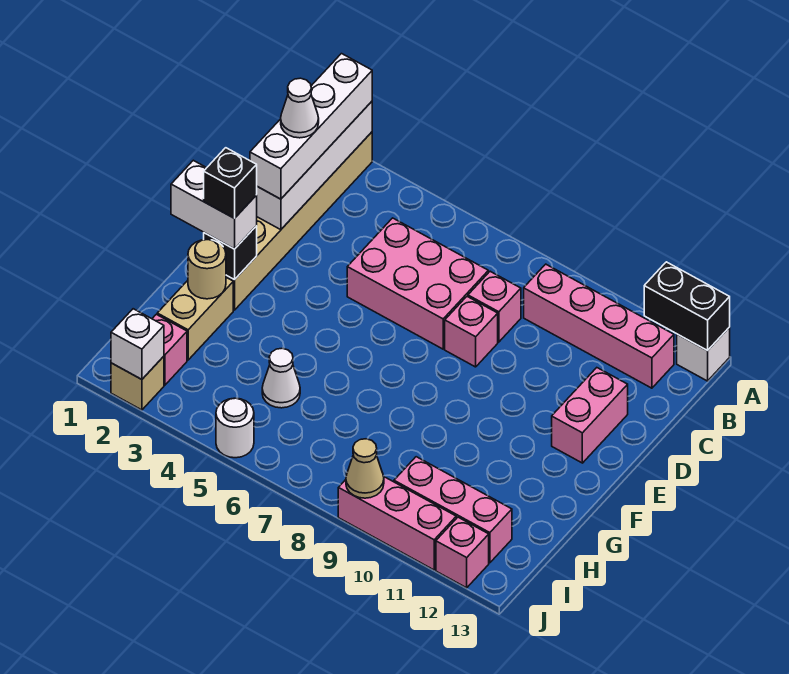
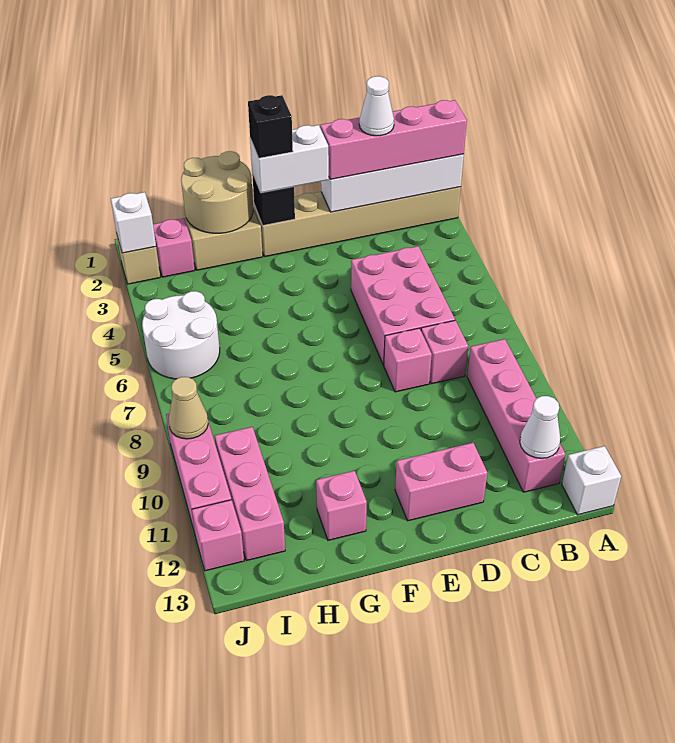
white 1x4 brick [250,54,372,199] -> pink 1x4 brick [320,100,467,179]
black 1x2 brick [644,262,730,351] -> none
white 1x2 brick [171,160,257,249] -> white 1x2 brick turned to [250,125,329,193]
tan 1x1 round brick [188,240,226,299] -> tan 2x2 round brick [181,151,253,233]
none -> pink 1x1 brick [316,471,367,540]
white 1x1 cone [262,348,300,408] -> white 1x1 cone moved to [520,396,560,458]
white 1x1 round brick [216,398,254,458] -> white 2x2 round brick [142,291,220,379]

